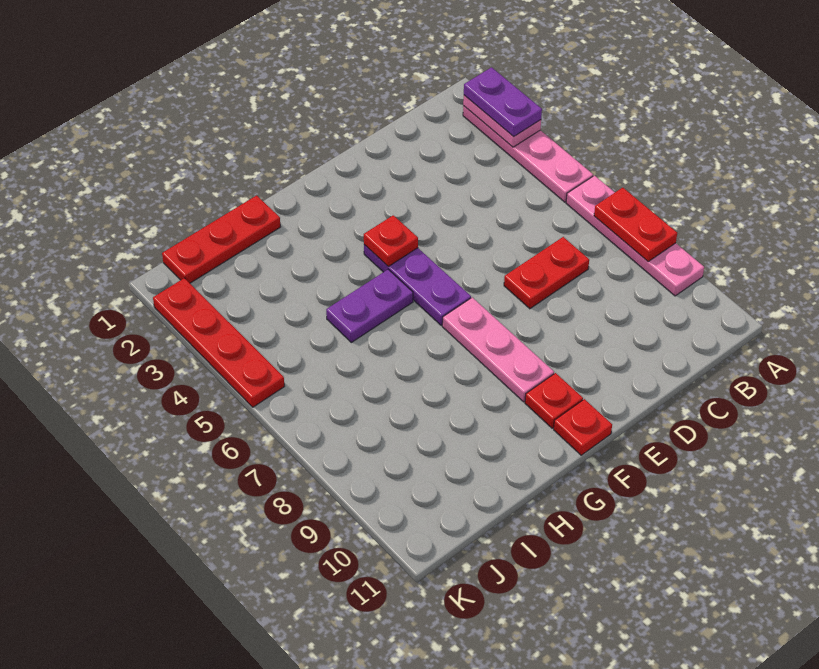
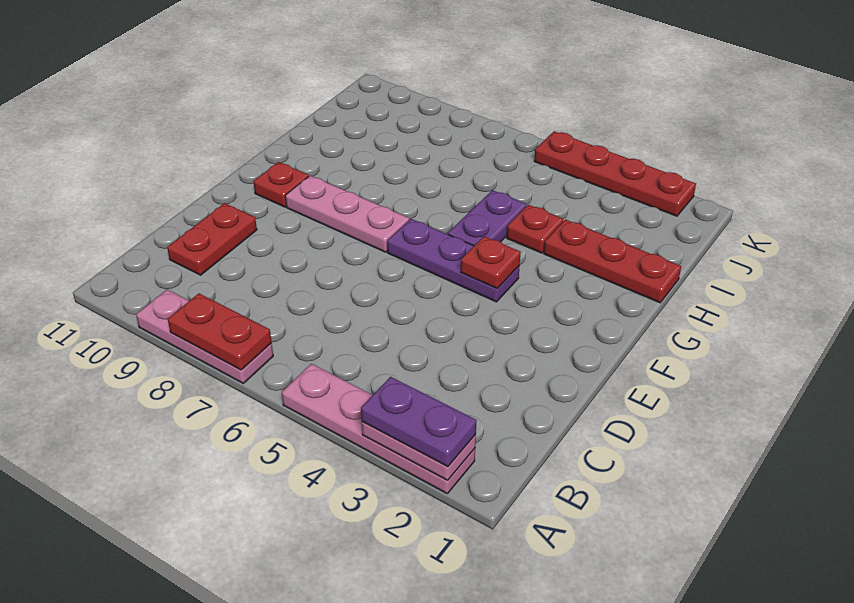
pink 1x4 plate [566,176,704,296] -> pink 1x3 plate [136,289,273,383]
red 1x2 plate [504,237,589,309] -> red 1x2 plate moved to [167,203,257,275]
red 1x1 plate [554,399,612,455] -> red 1x1 plate moved to [507,205,563,253]
red 1x3 plate [162,196,280,283] -> red 1x3 plate turned to [544,220,681,303]

